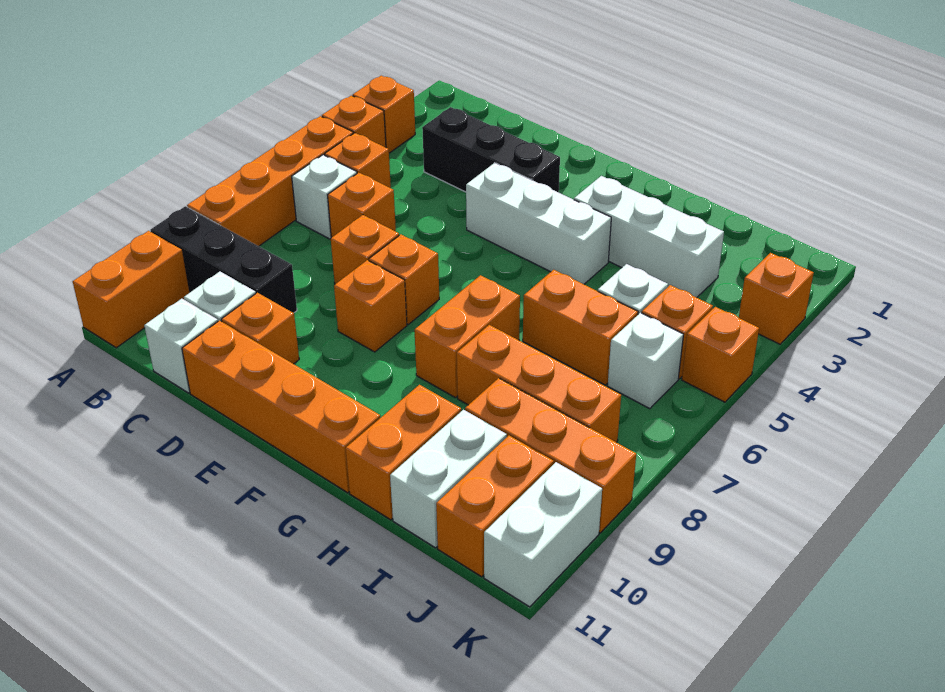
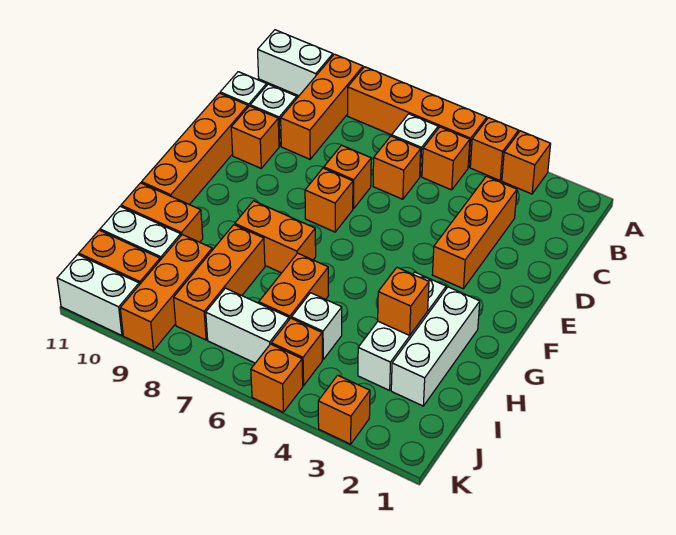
black 1x3 brick [150,206,297,313] -> orange 1x3 brick [281,54,363,159]
orange 1x2 brick [73,231,189,348] -> white 1x2 brick [258,30,333,96]
black 1x3 brick [422,107,560,192] -> orange 1x3 brick [432,176,517,289]
white 1x3 brick [466,163,611,284] -> white 1x3 brick moved to [391,287,480,406]
orange 1x1 brick [334,260,407,352] -> orange 1x1 brick moved to [378,268,429,335]
white 1x1 brick [608,313,684,409] -> white 1x2 brick [206,288,289,363]

